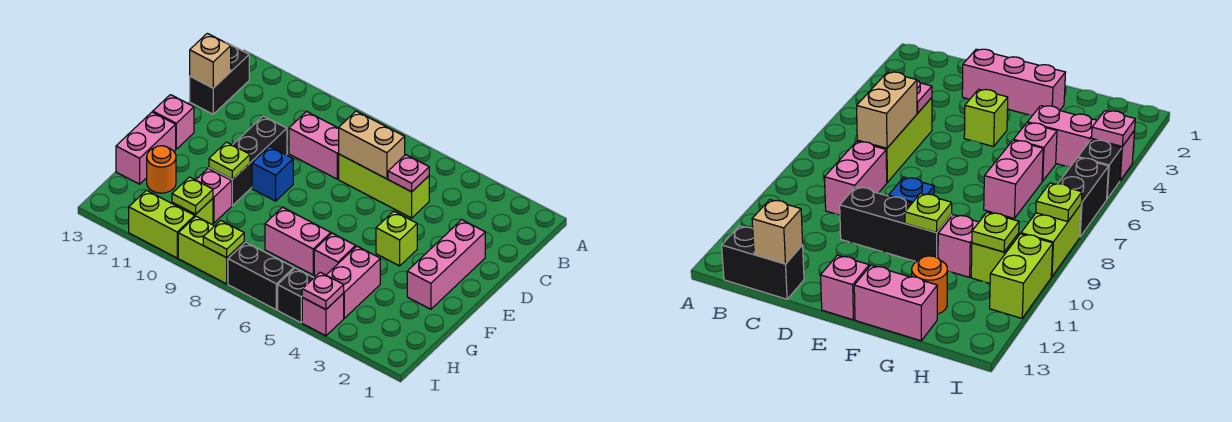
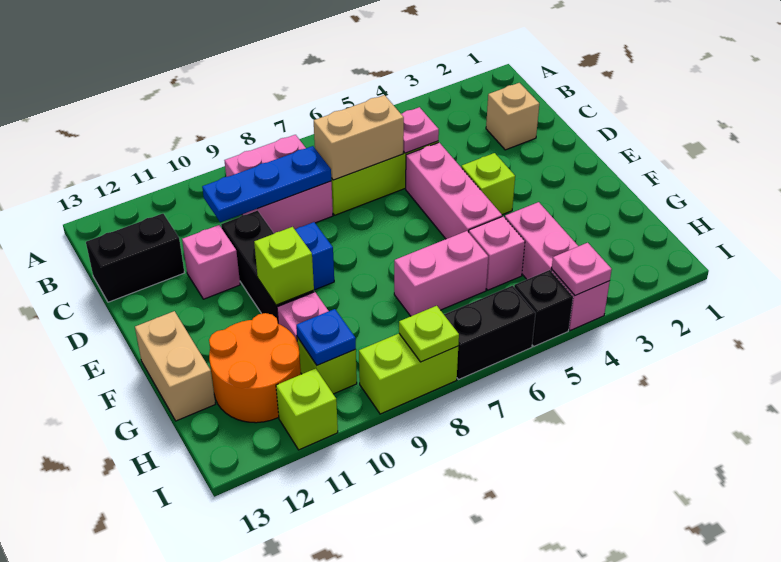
black 1x2 brick [190,43,249,114] -> black 1x2 brick turned to [86,214,184,302]
pink 1x2 brick [289,111,339,179] -> pink 2x2 brick [225,135,333,233]
none -> blue 1x3 plate [202,146,331,222]
tan 1x1 brick [190,33,231,88] -> tan 1x1 brick moved to [486,83,539,150]
pink 1x3 brick [407,220,485,309] -> pink 1x3 brick moved to [406,142,502,239]
pink 1x1 brick [153,95,194,149] -> pink 1x1 brick moved to [182,225,240,299]
lime 1x1 plate [209,142,250,179] -> lime 1x1 brick [254,227,314,305]
pink 1x2 brick [116,112,176,184] -> tan 1x2 brick [135,311,215,421]
orange 1x1 round brick [147,146,176,193] -> orange 2x2 round brick [209,313,301,423]
lime 1x1 plate [172,177,213,214] -> blue 1x1 plate [296,309,356,365]
lime 1x2 brick [129,190,195,258] -> lime 1x1 brick [276,368,338,450]

